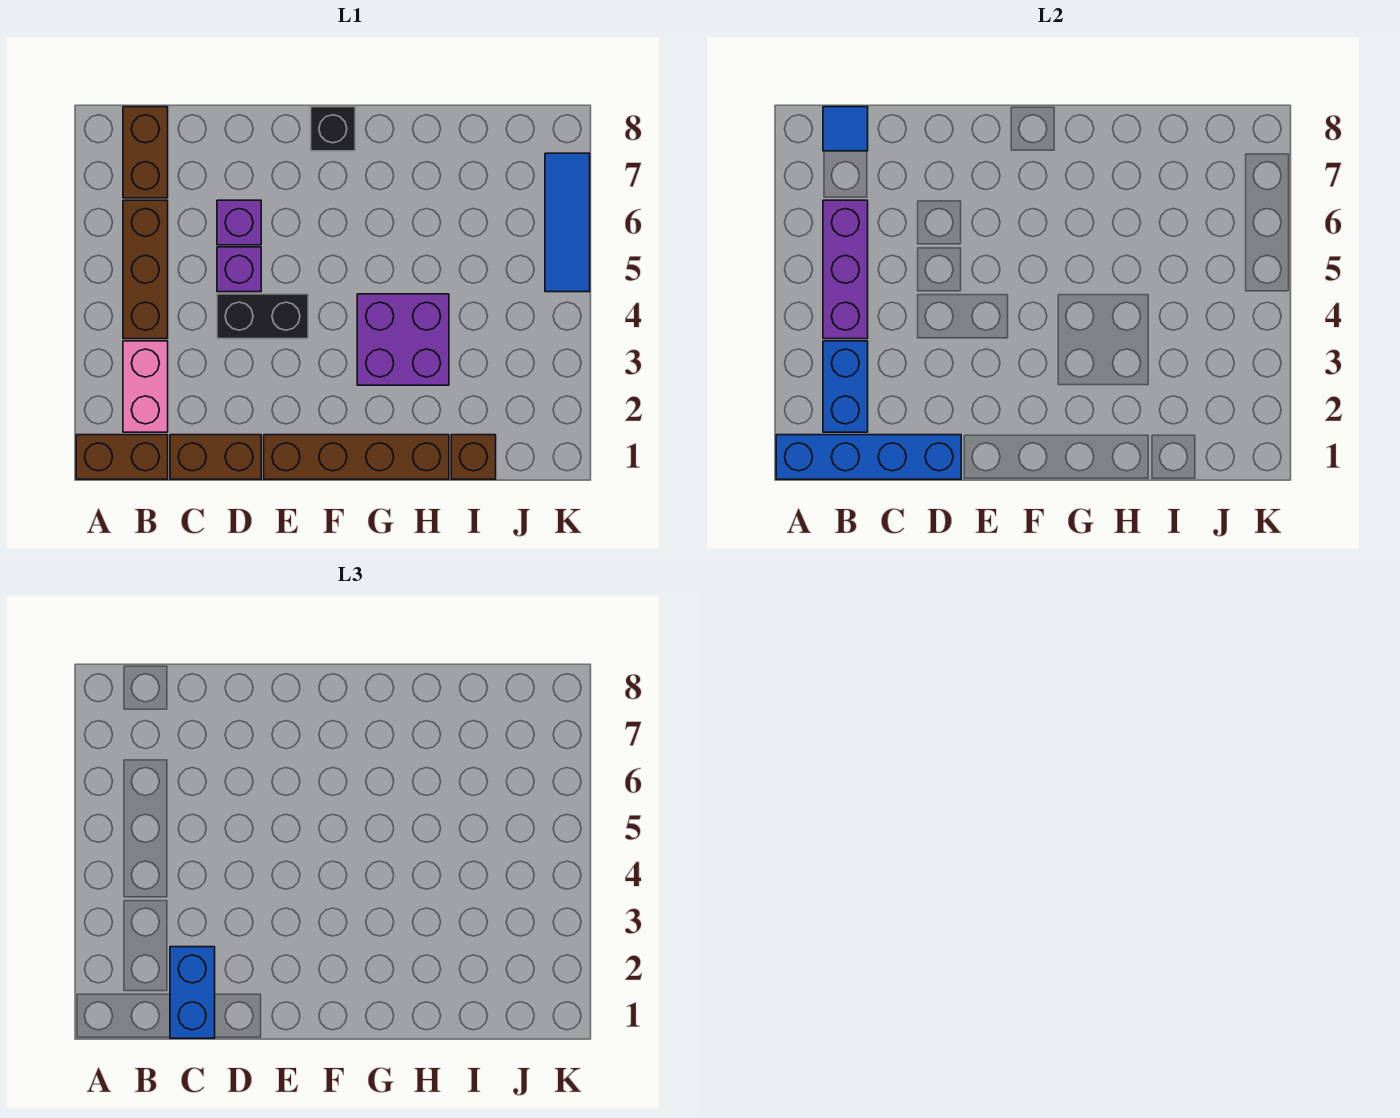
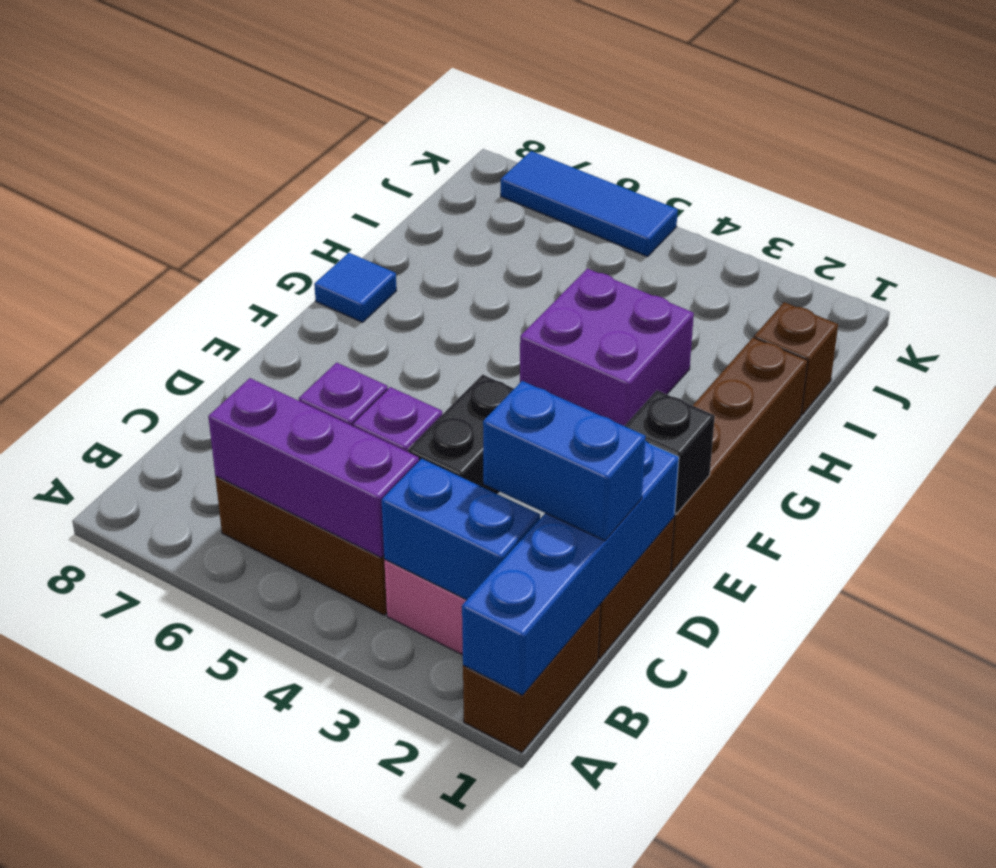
brown 1x2 brick [123,107,168,198] -> none
blue 1x1 tile [823,107,868,151] -> blue 1x1 tile moved to [314,253,396,322]
black 1x1 brick [311,107,355,151] -> black 1x1 brick moved to [625,390,715,514]

